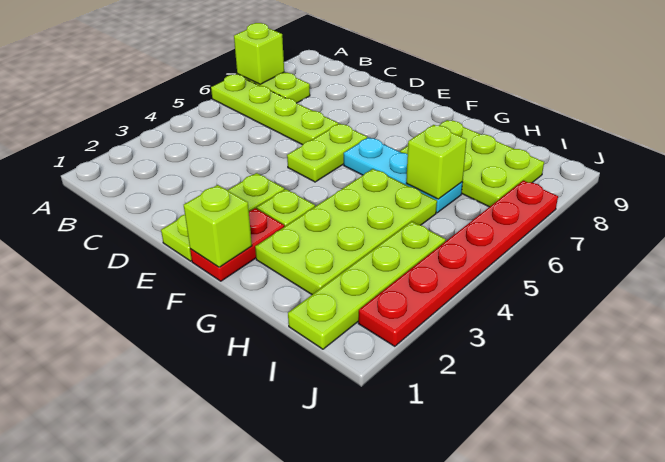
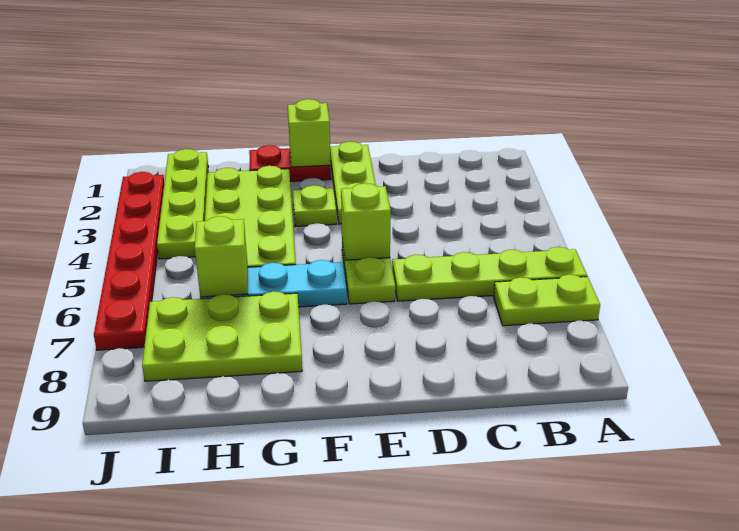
lime 1x1 brick [234,23,284,84] -> lime 1x1 brick moved to [341,183,391,260]
red 1x2 plate [190,208,284,281] -> red 1x2 plate turned to [249,145,331,181]

